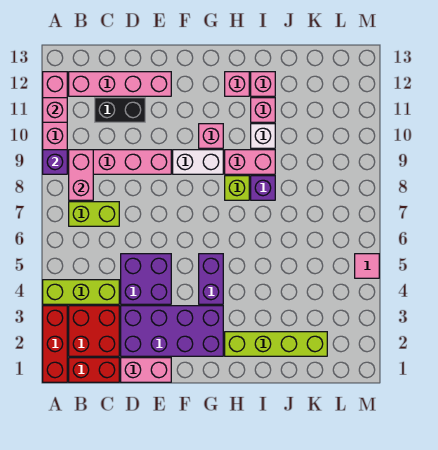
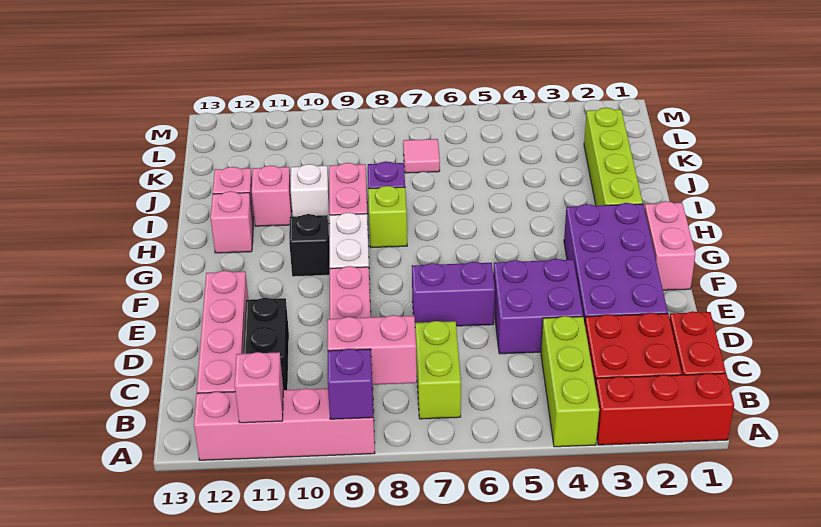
pink 1x2 brick [121,358,171,382] -> pink 1x2 brick moved to [644,201,696,290]
purple 1x2 brick [199,254,223,304] -> purple 1x2 brick moved to [412,262,495,326]
pink 1x1 brick [199,124,223,148] -> black 1x1 brick [289,214,330,277]
pink 1x1 tile [355,254,379,278] -> pink 1x1 tile moved to [403,139,440,173]

